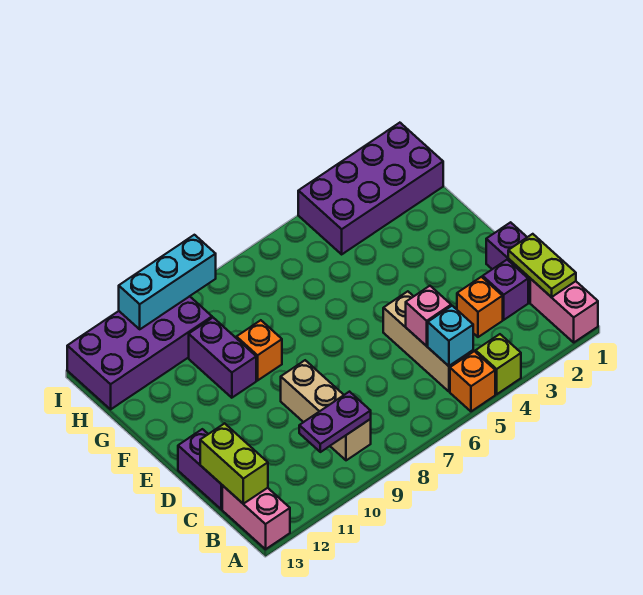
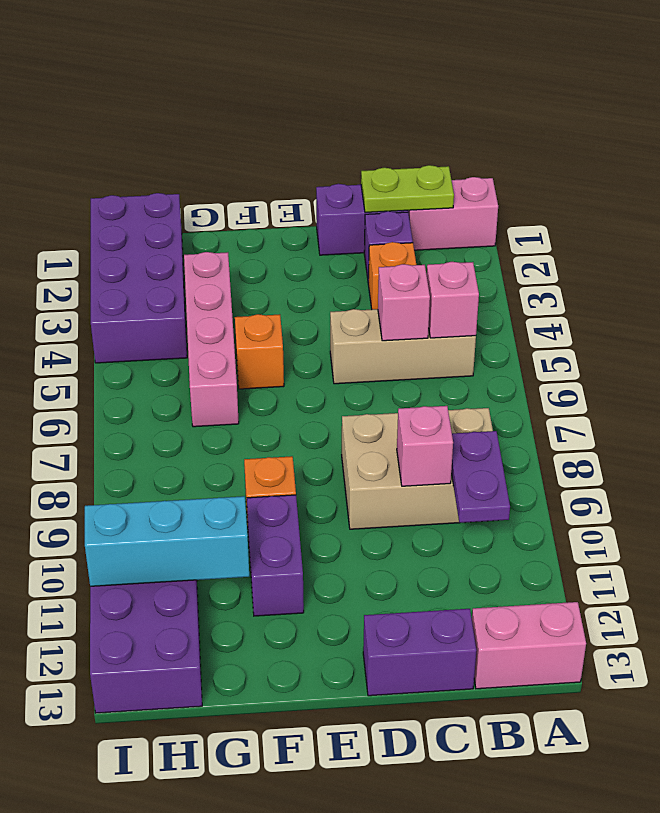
lime 1x1 brick [476,334,521,394] -> none
orange 1x1 brick [450,351,495,411] -> orange 1x1 brick moved to [235,314,284,389]
cyan 1x1 brick [428,306,473,366] -> pink 1x1 brick [426,262,479,338]
tan 1x3 brick [281,360,371,460] -> tan 2x3 brick [342,408,493,529]
lime 1x2 brick [200,423,268,504] -> none
none -> pink 1x1 brick [397,406,453,486]
purple 1x2 brick [189,318,256,398] -> purple 1x2 brick turned to [247,495,304,616]
none -> pink 1x4 brick [184,252,239,427]
cyan 1x3 brick [119,235,216,329] -> cyan 1x3 brick turned to [85,496,249,586]

